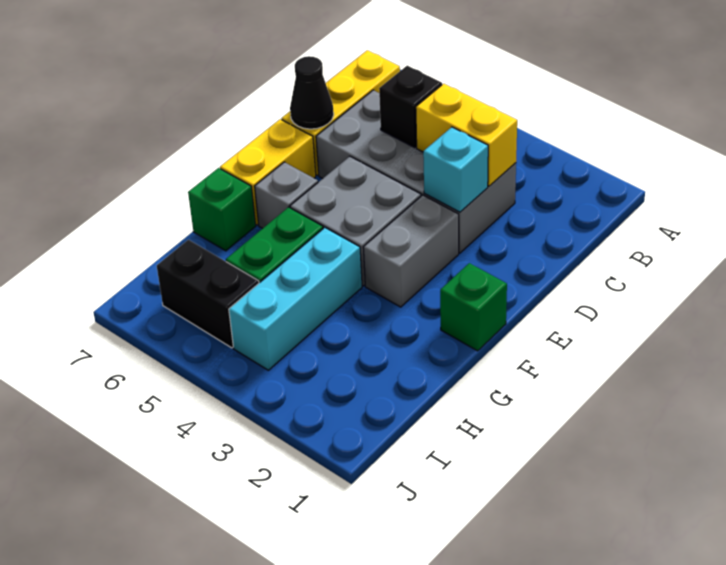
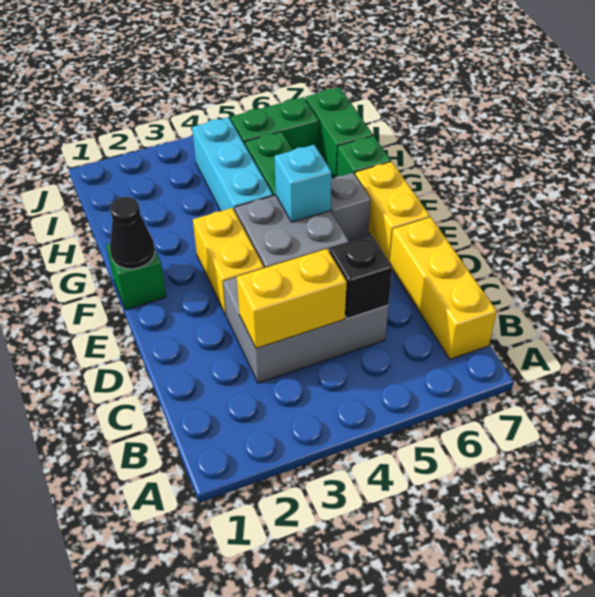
grey 2x4 brick [316,90,516,253] -> grey 2x3 brick [223,249,388,383]
cyan 1x1 brick [423,127,488,212] -> cyan 1x1 brick moved to [275,145,332,222]
black 1x1 cone [290,56,334,129] -> black 1x1 cone moved to [110,197,155,269]
grey 1x2 brick [363,195,459,307] -> yellow 1x2 brick [193,208,264,315]
none -> green 1x2 brick [305,88,373,178]
black 1x2 brick [157,240,259,348] -> green 1x2 brick [231,97,319,150]

